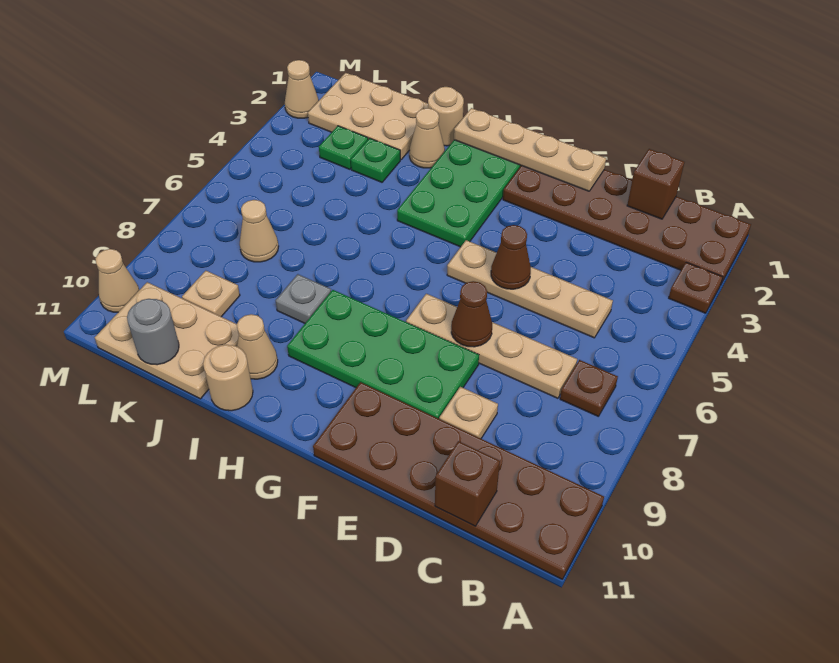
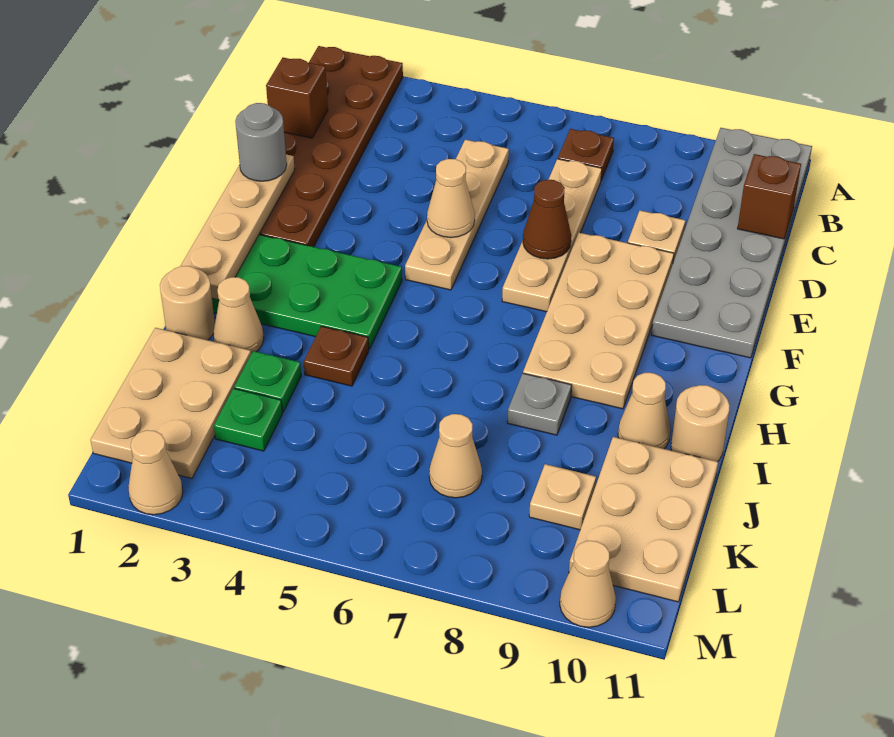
brown 1x1 plate [669,262,723,313] -> brown 1x1 plate moved to [304,326,369,386]
brown 2x6 plate [313,382,604,579] -> grey 2x6 plate [651,128,812,358]
brown 1x1 cone [491,225,531,289] -> tan 1x1 cone [427,159,475,238]
green 2x4 plate [287,290,479,419] -> tan 2x4 plate [523,233,674,409]
grey 1x1 round brick [127,299,179,365] -> grey 1x1 round brick moved to [235,103,287,181]

